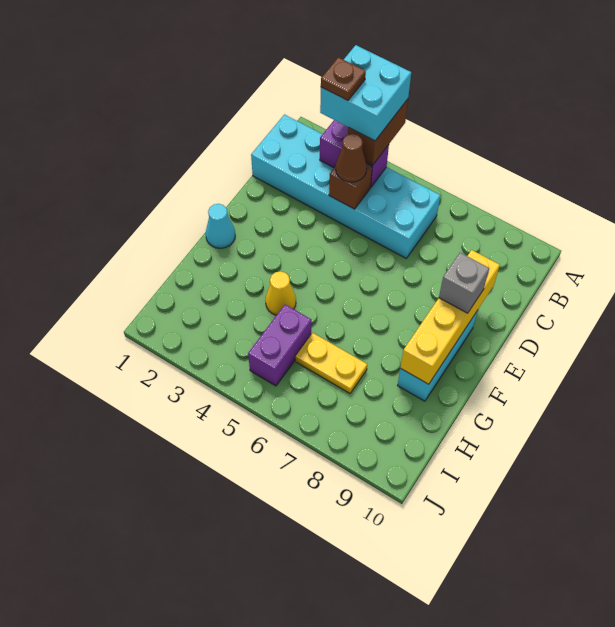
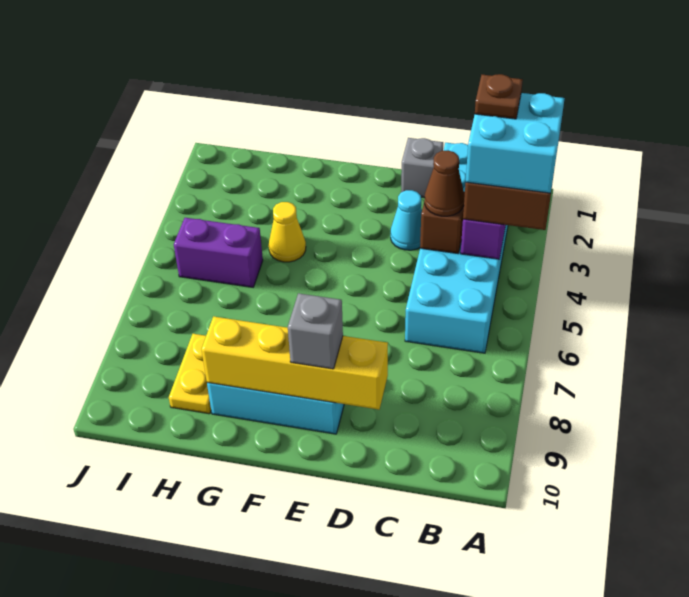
none -> grey 1x1 brick [401,138,443,198]
cyan 1x1 cone [206,204,235,248] -> cyan 1x1 cone moved to [391,190,422,250]
yellow 1x2 plate [296,333,367,393] -> yellow 1x2 plate moved to [169,334,211,414]

